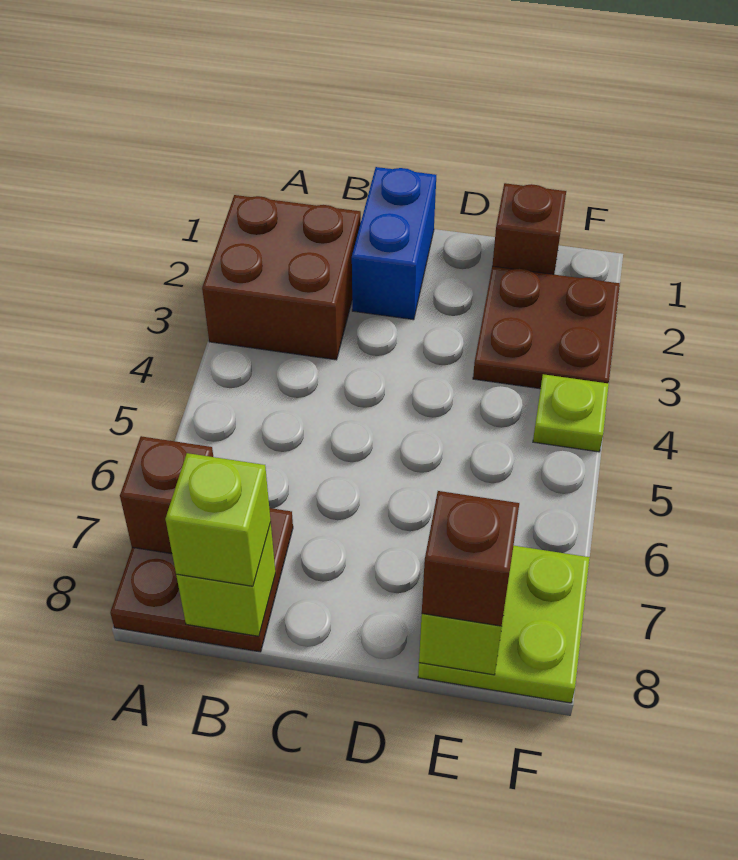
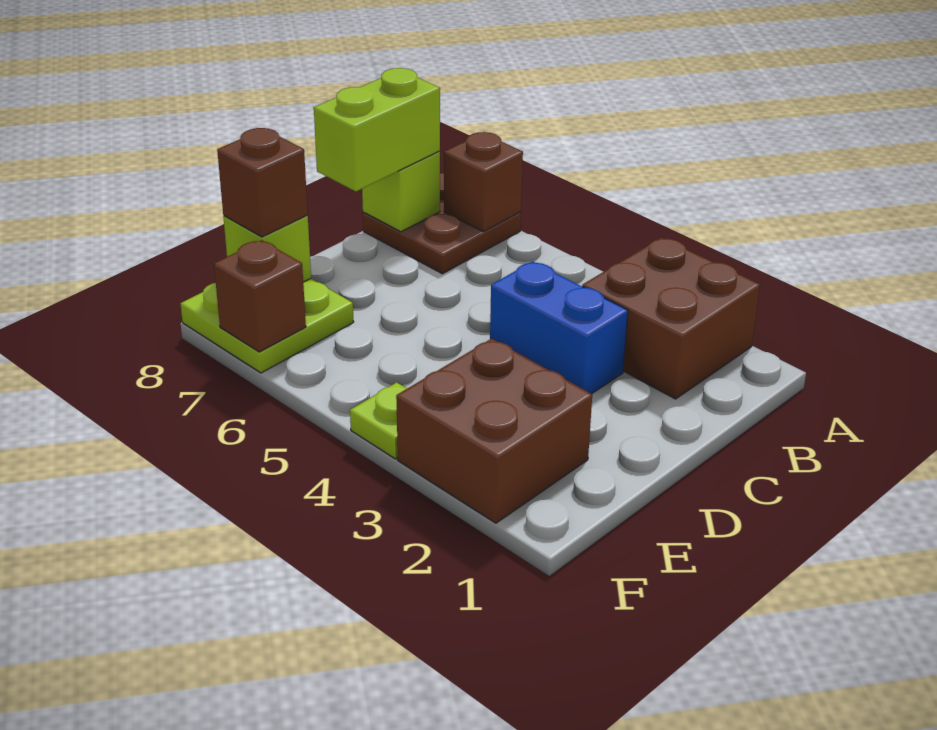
lime 1x1 brick [165,453,271,586] -> lime 1x2 brick [314,68,440,191]
blue 1x2 brick [352,167,436,320] -> blue 1x2 brick moved to [490,261,628,394]
brown 1x1 brick [492,183,566,274] -> brown 1x1 brick moved to [214,240,306,352]
brown 2x2 plate [473,266,620,389] -> brown 2x2 brick [396,339,592,523]

